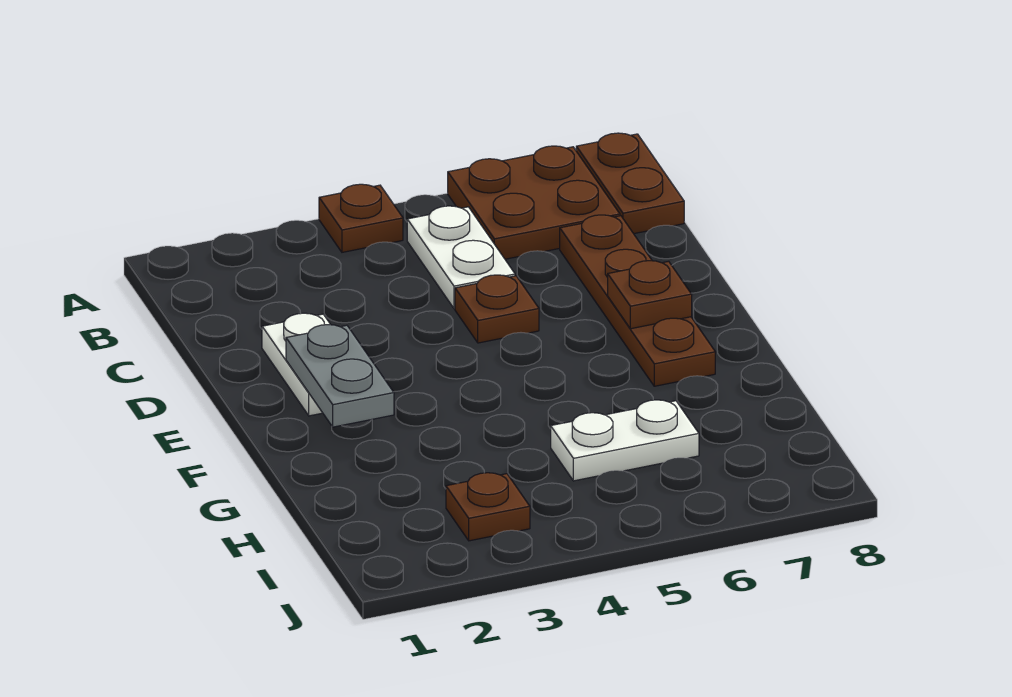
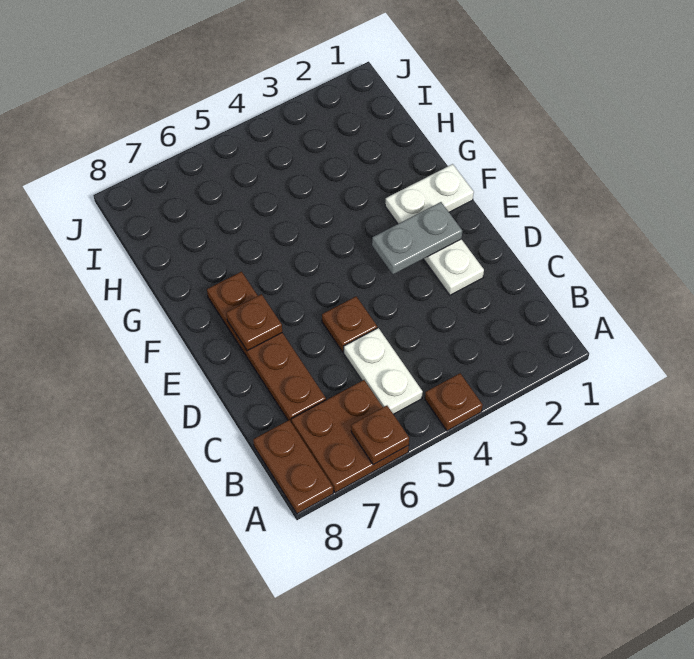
grey 1x2 plate [286,325,394,427] -> grey 1x2 plate turned to [372,202,462,274]
white 1x2 plate [551,400,699,481] -> white 1x2 plate moved to [385,164,474,224]
brown 1x1 plate [446,473,530,541] -> brown 1x1 plate moved to [351,406,409,465]

